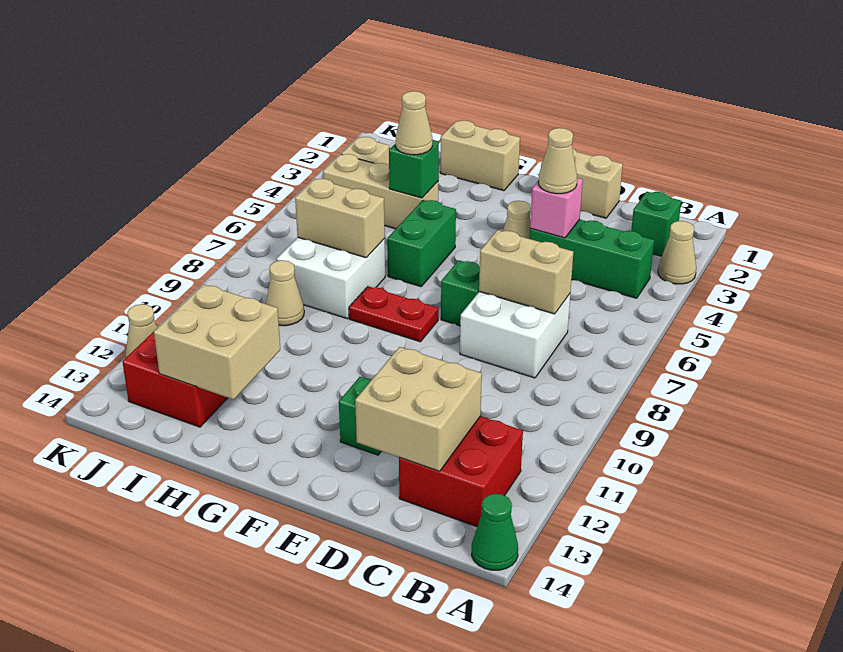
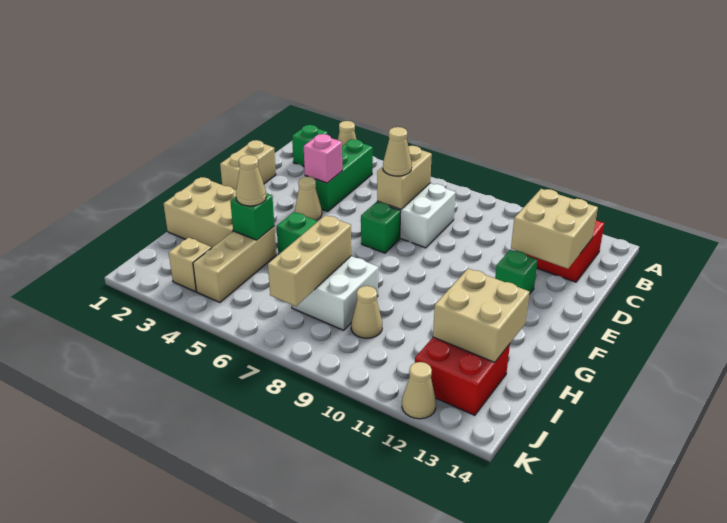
green 1x1 cone [472,494,518,570] -> none
tan 1x1 cone [538,128,577,194] -> tan 1x1 cone moved to [383,127,412,176]
red 1x2 plate [349,286,438,342] -> none
tan 1x2 brick [440,120,520,191] -> tan 2x3 brick [164,177,236,248]
tan 1x2 brick [295,179,385,258] -> tan 1x3 brick [268,215,351,306]

